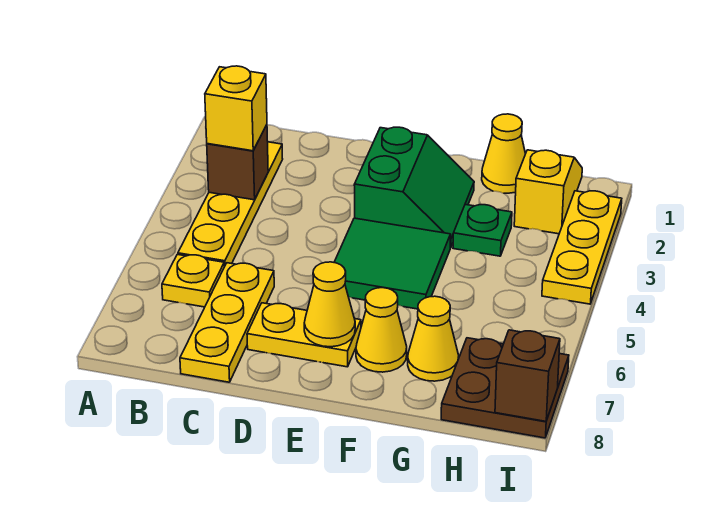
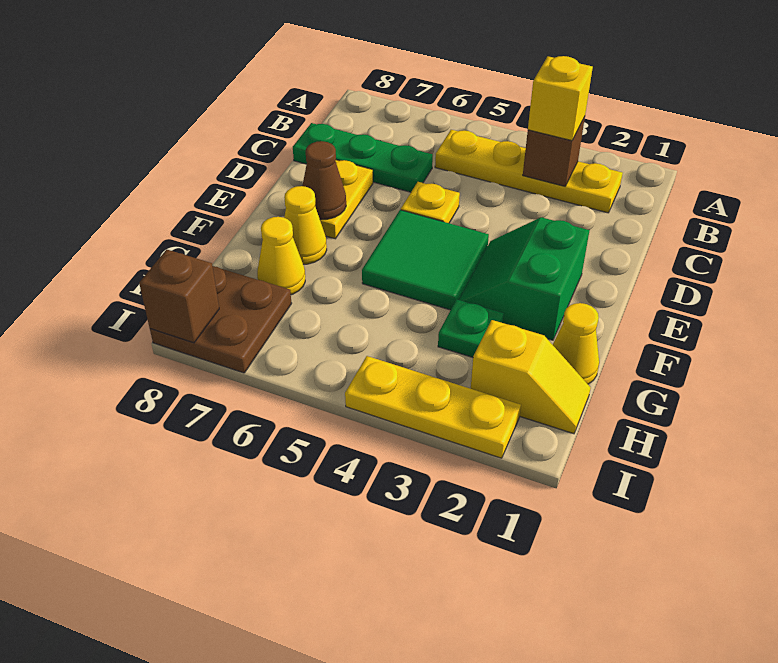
yellow 1x1 plate [162,254,224,307] -> yellow 1x1 plate moved to [401,182,460,223]
yellow 1x3 plate [180,263,274,382] -> green 1x3 plate [293,123,433,192]
green 2x2 slope [354,127,474,248] -> green 2x2 slope turned to [459,217,590,340]
yellow 1x1 cone [304,262,355,347] -> brown 1x1 cone [302,141,346,219]

